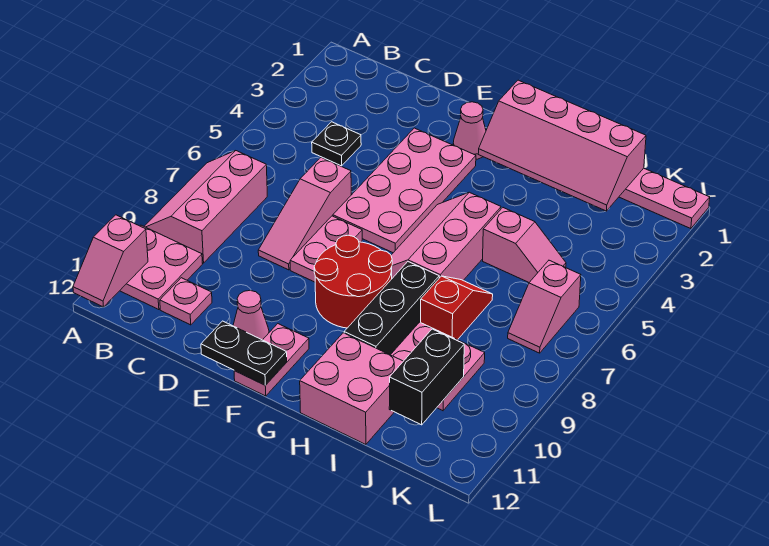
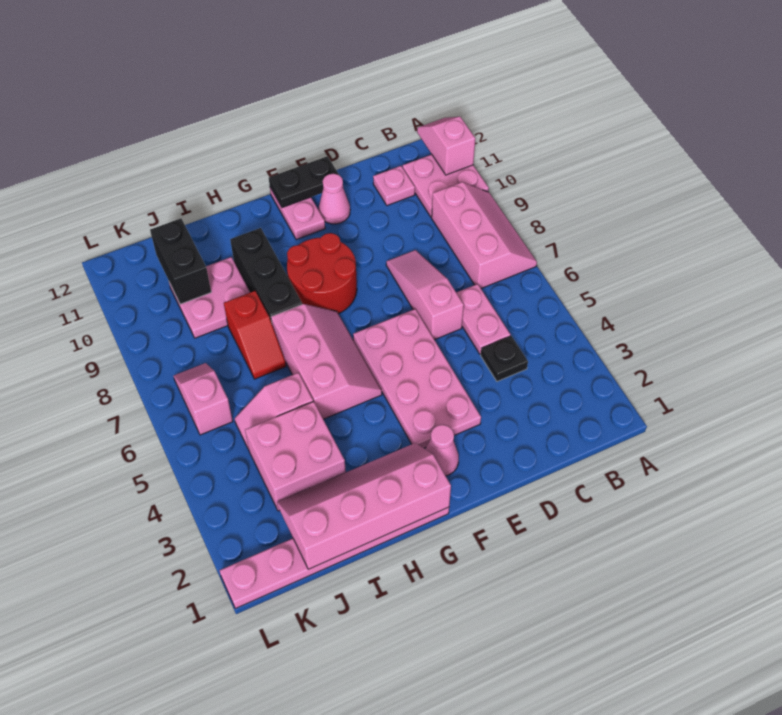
pink 1x2 plate [290,216,362,282] -> pink 1x2 plate moved to [456,284,510,354]
pink 2x2 brick [300,333,403,444] -> pink 2x2 brick moved to [245,401,346,511]

